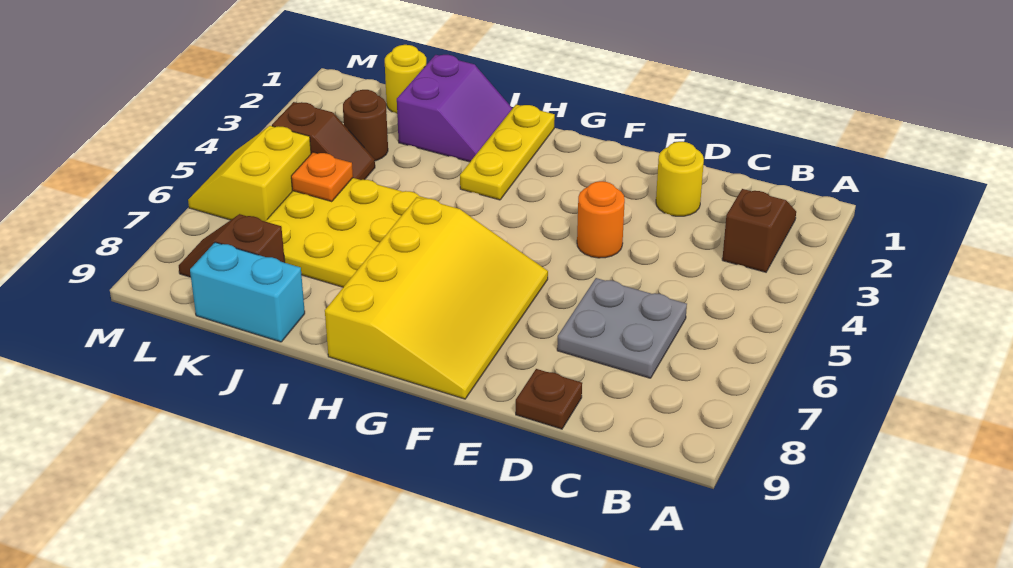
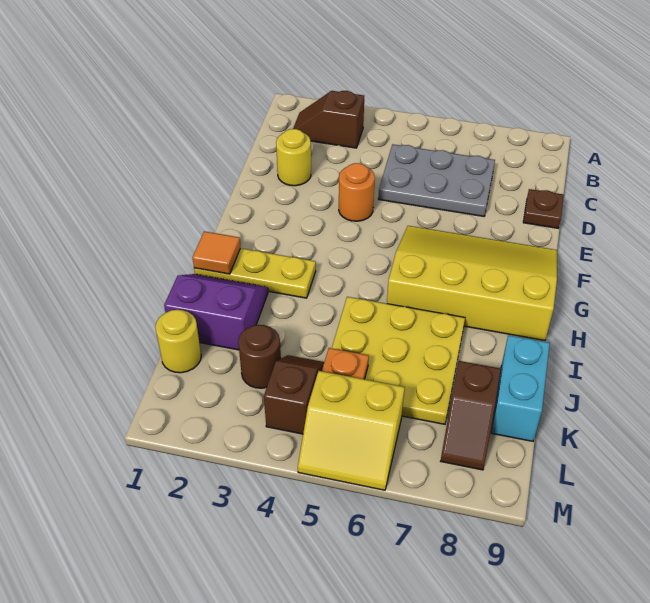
grey 2x2 plate [557,278,687,378] -> grey 2x3 plate [378,144,495,216]
none -> orange 1x1 tile [193,231,240,274]

